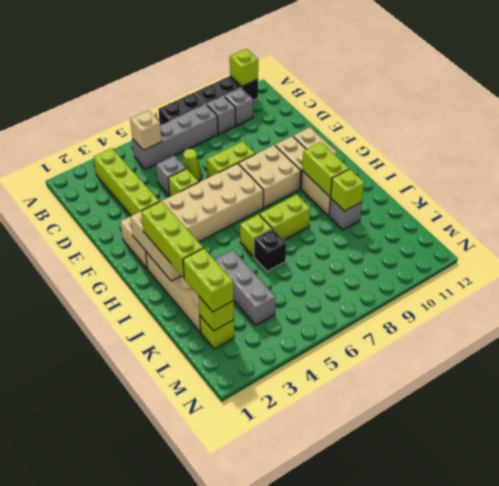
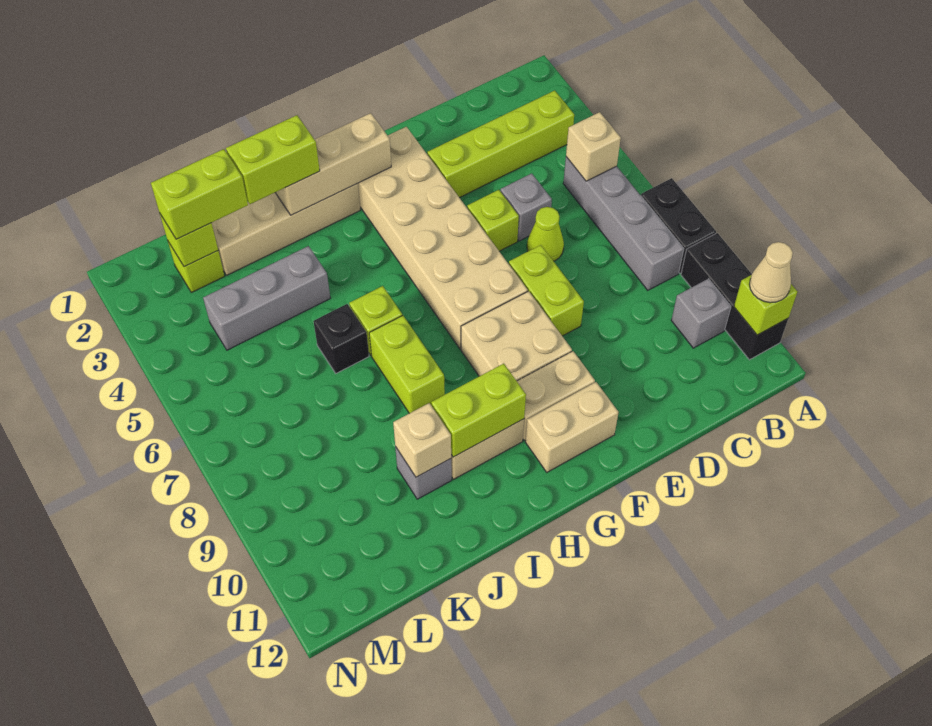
none -> tan 1x1 cone [749,242,793,303]
grey 1x1 brick [207,96,236,134] -> none
lime 1x3 brick [141,201,203,278] -> lime 1x2 brick [226,115,320,204]
lime 1x1 brick [331,169,364,211] -> tan 1x1 brick [393,403,451,477]

